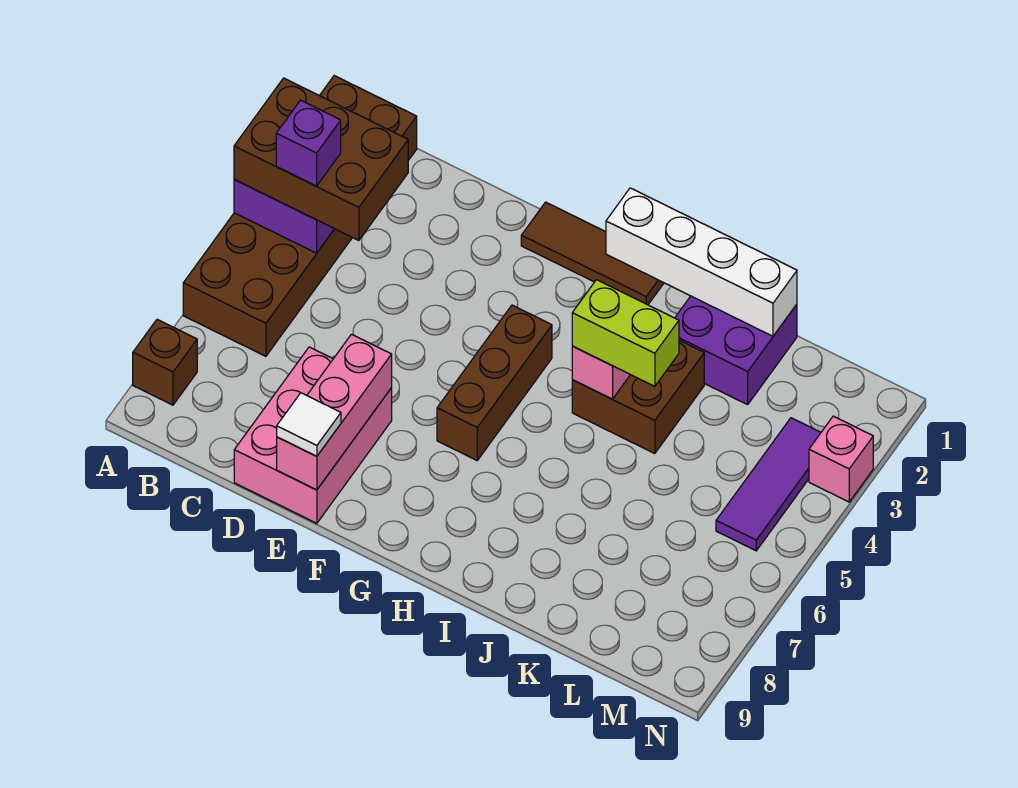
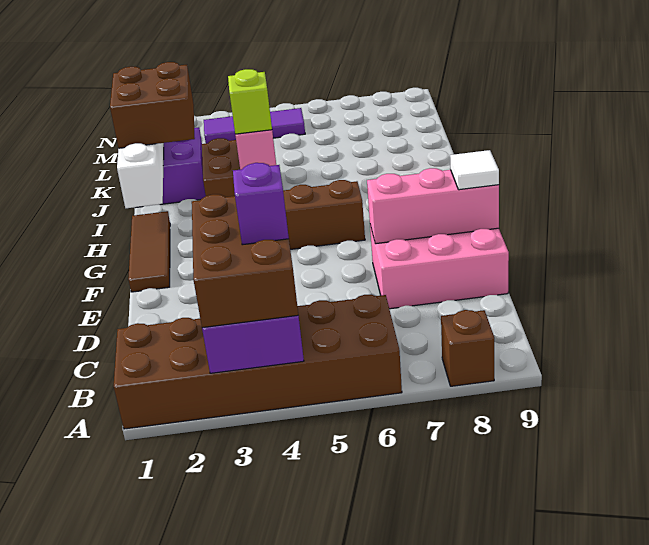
none -> brown 2x2 brick [110,62,195,148]
lime 1x2 brick [572,280,679,386] -> lime 1x1 brick [228,69,272,134]
pink 1x1 brick [809,416,873,502] -> none

